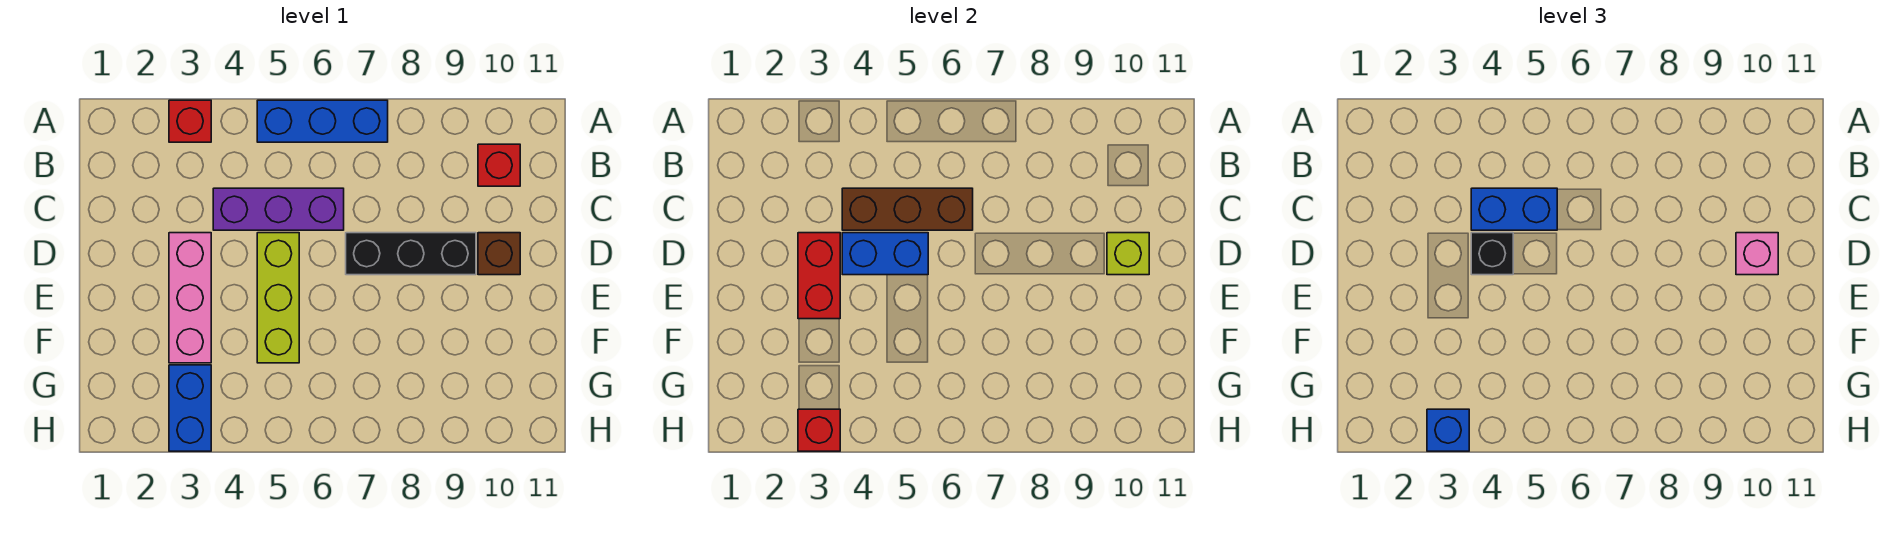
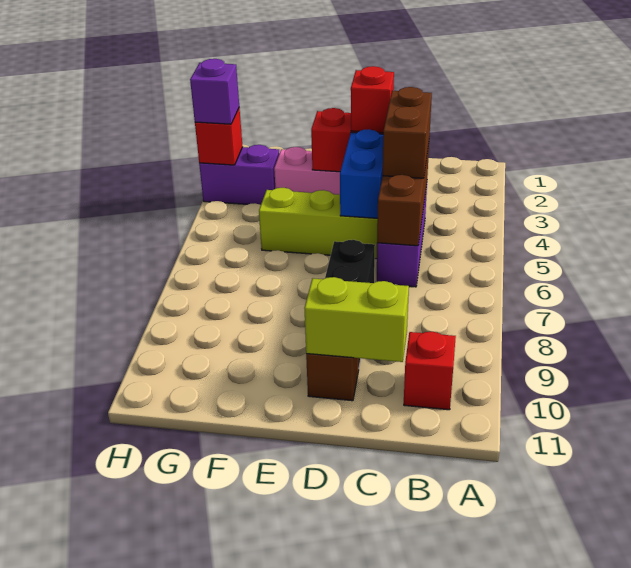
red 1x1 brick [169,100,211,142] -> red 1x1 brick moved to [351,66,394,133]
blue 1x3 brick [257,100,388,142] -> none
blue 1x2 brick [1471,188,1557,230] -> brown 1x2 brick [383,87,432,178]
black 1x1 brick [1471,233,1513,275] -> none
lime 1x1 brick [1107,233,1149,275] -> lime 1x2 brick [305,277,409,362]
pink 1x1 brick [1736,233,1778,275] -> none
blue 1x2 brick [169,365,211,451] -> purple 1x2 brick [199,145,280,205]
blue 1x1 brick [1427,409,1469,451] -> purple 1x1 brick [190,59,239,124]

